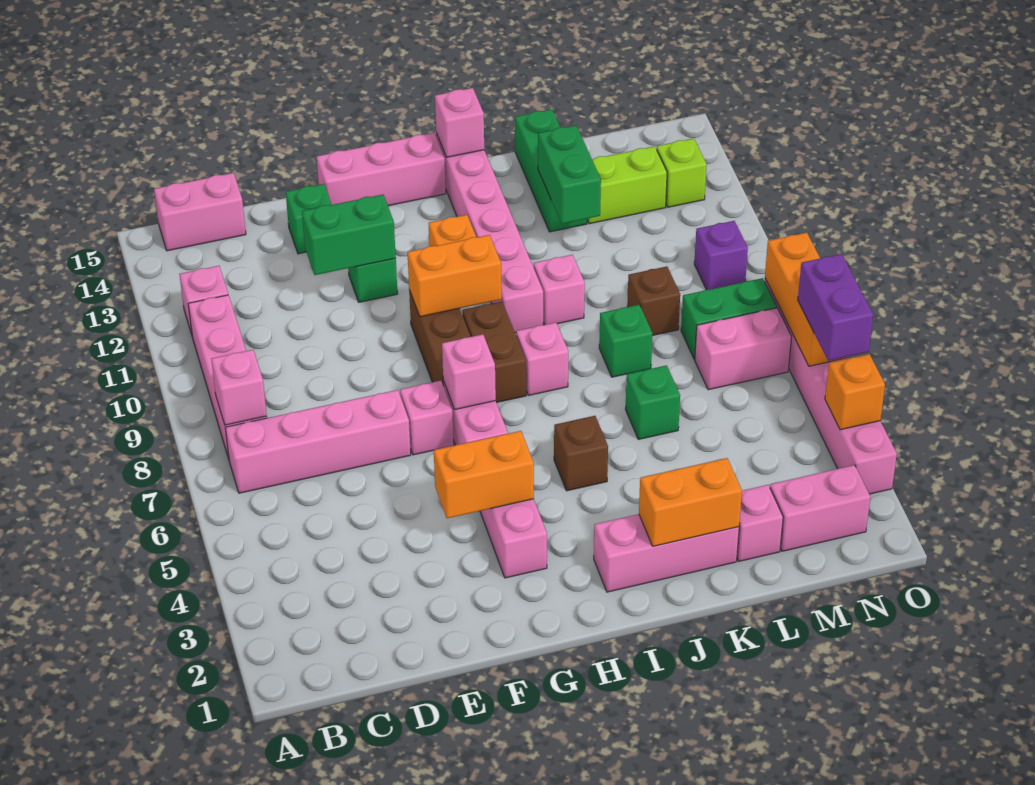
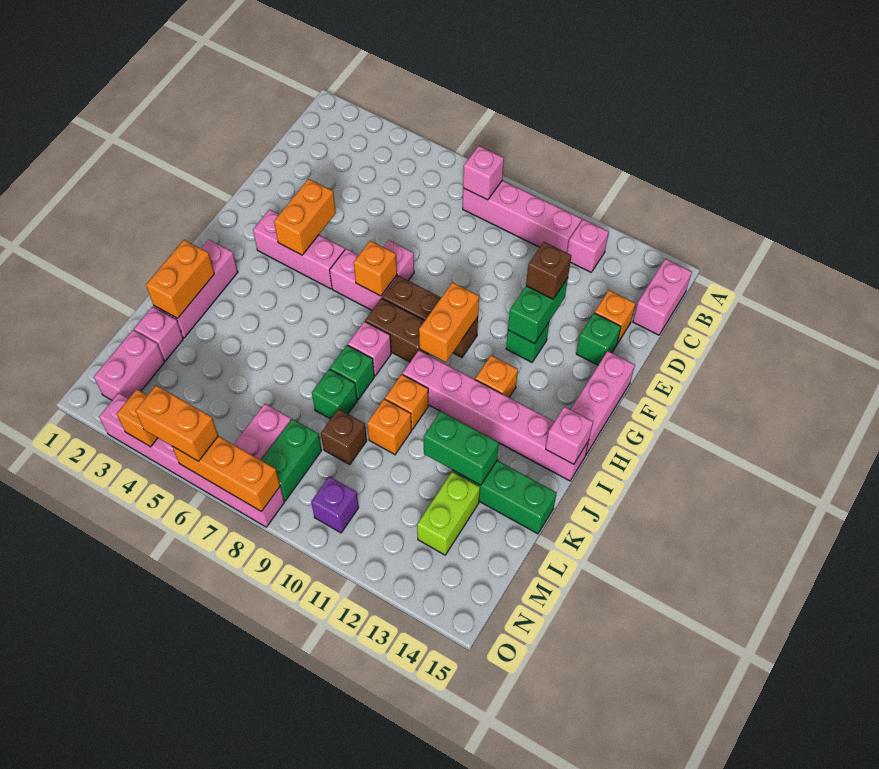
pink 1x4 brick [225,390,411,493] -> none
none -> orange 1x1 brick [595,290,636,344]
pink 1x1 brick [442,334,496,410] -> orange 1x1 brick [354,241,397,296]
brown 1x1 brick [554,416,608,491] -> brown 1x1 brick moved to [526,242,571,299]
pink 1x1 brick [534,255,585,325] -> orange 1x1 brick [385,374,428,429]
green 1x1 brick [625,365,680,439] -> green 1x1 brick moved to [330,345,374,400]
none -> orange 1x1 brick [367,399,412,454]
lime 1x1 brick [657,138,707,207] -> none
purple 1x2 brick [798,254,873,361] -> orange 1x2 brick [135,385,218,461]

